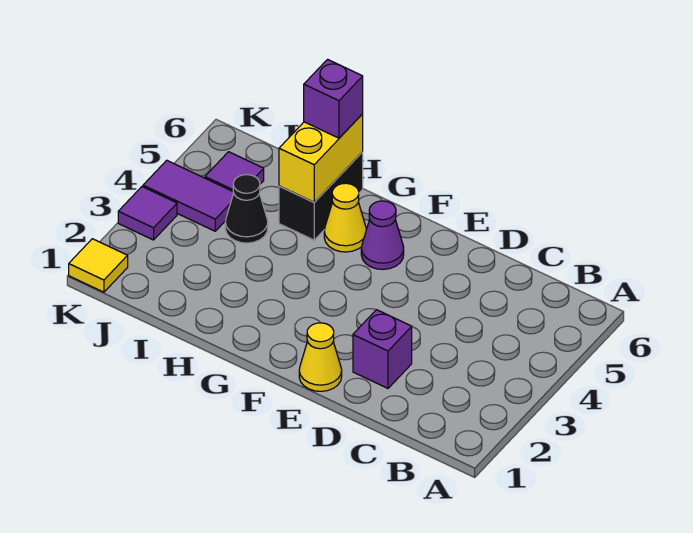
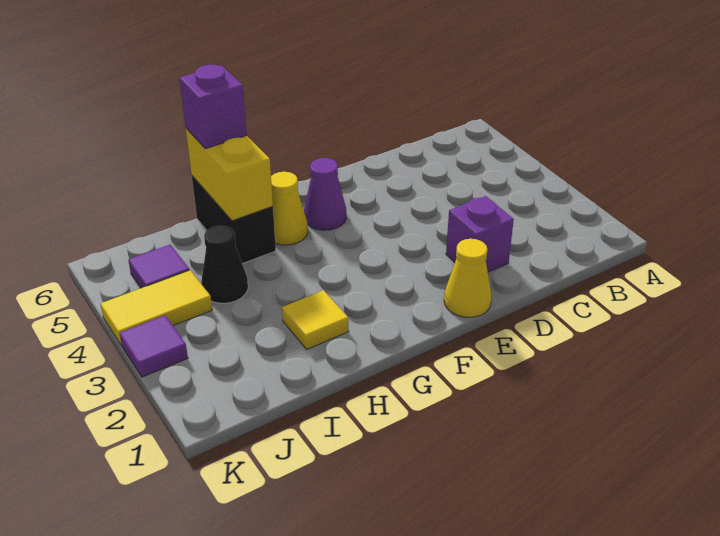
purple 1x2 tile [143,160,234,231] -> yellow 1x2 tile [100,270,212,346]
yellow 1x1 tile [69,239,128,292] -> yellow 1x1 tile moved to [282,290,349,349]

